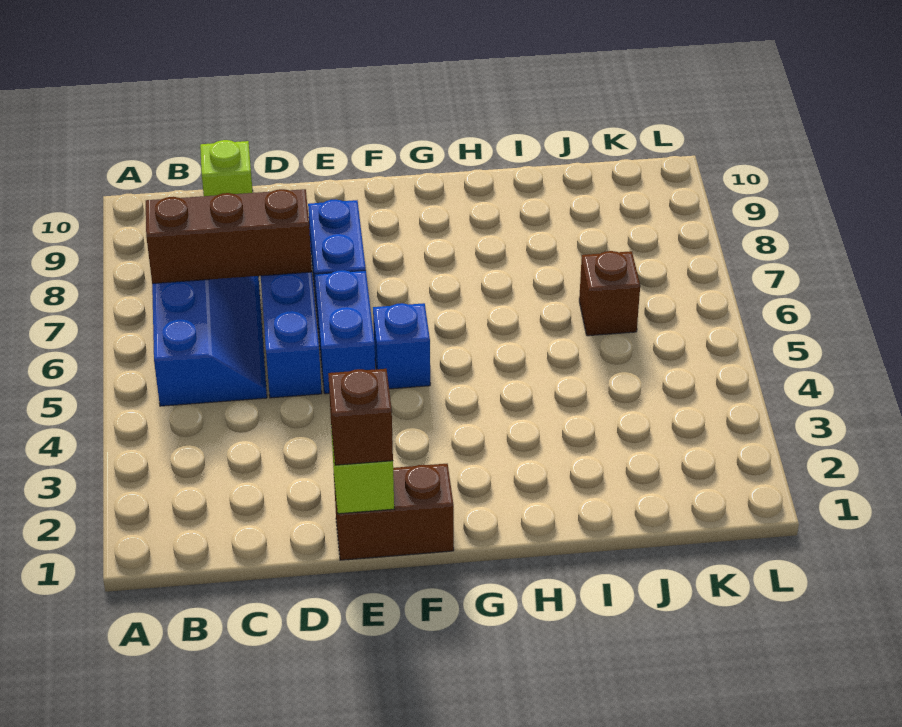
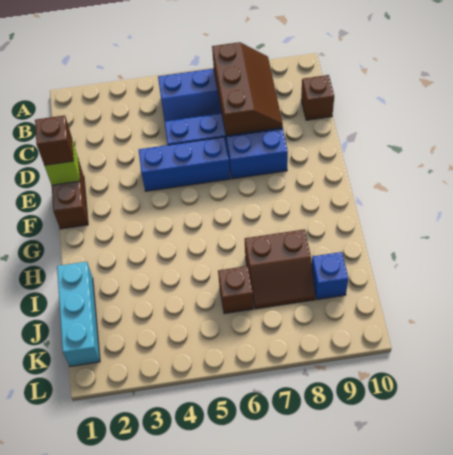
lime 1x1 brick [200,140,253,196] -> brown 1x1 brick [301,75,334,120]
blue 1x2 brick [315,270,375,394] -> blue 1x3 brick [139,137,230,191]
blue 1x1 brick [373,303,430,389] -> blue 1x1 brick moved to [312,252,348,300]
none -> cyan 1x3 brick [57,262,100,366]
none -> brown 2x2 slope [245,229,315,309]

